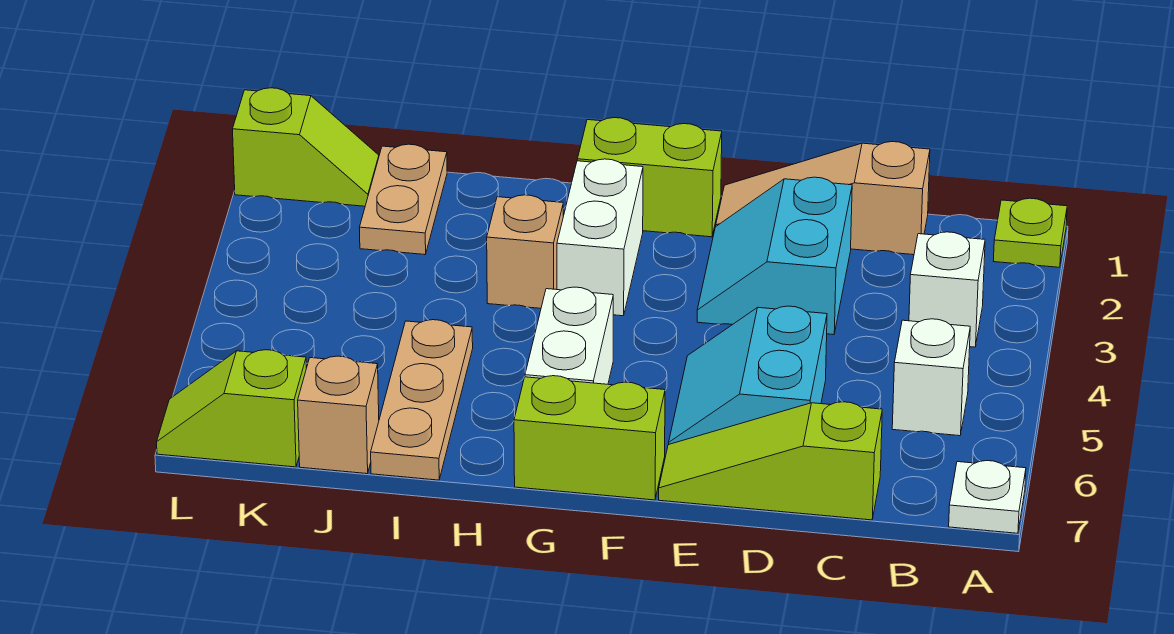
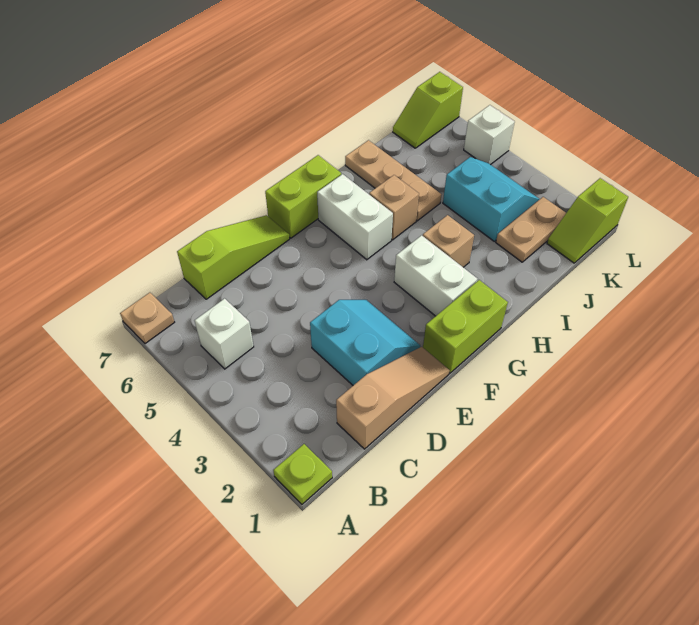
white 1x1 plate [949,461,1026,533] -> tan 1x1 plate [120,293,174,344]
white 1x1 brick [909,232,985,347] -> white 1x1 brick moved to [464,105,515,165]
cyan 2x2 slope [669,306,827,444] -> cyan 2x2 slope moved to [443,157,540,242]
tan 1x2 plate [359,144,447,255] -> tan 1x2 plate turned to [496,197,566,262]
tan 1x1 brick [298,356,379,474] -> tan 1x1 brick moved to [369,175,419,240]
lime 1x2 slope [157,350,306,467] -> lime 1x2 slope turned to [393,72,463,148]

